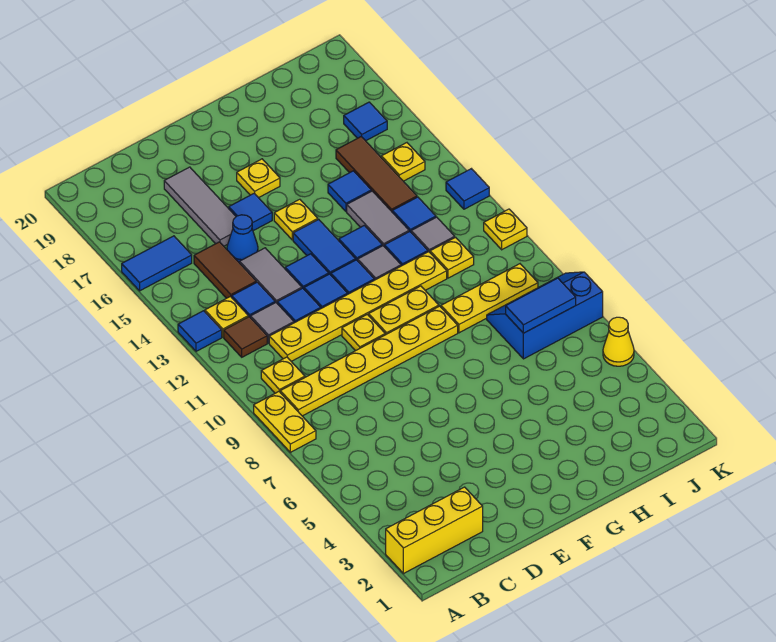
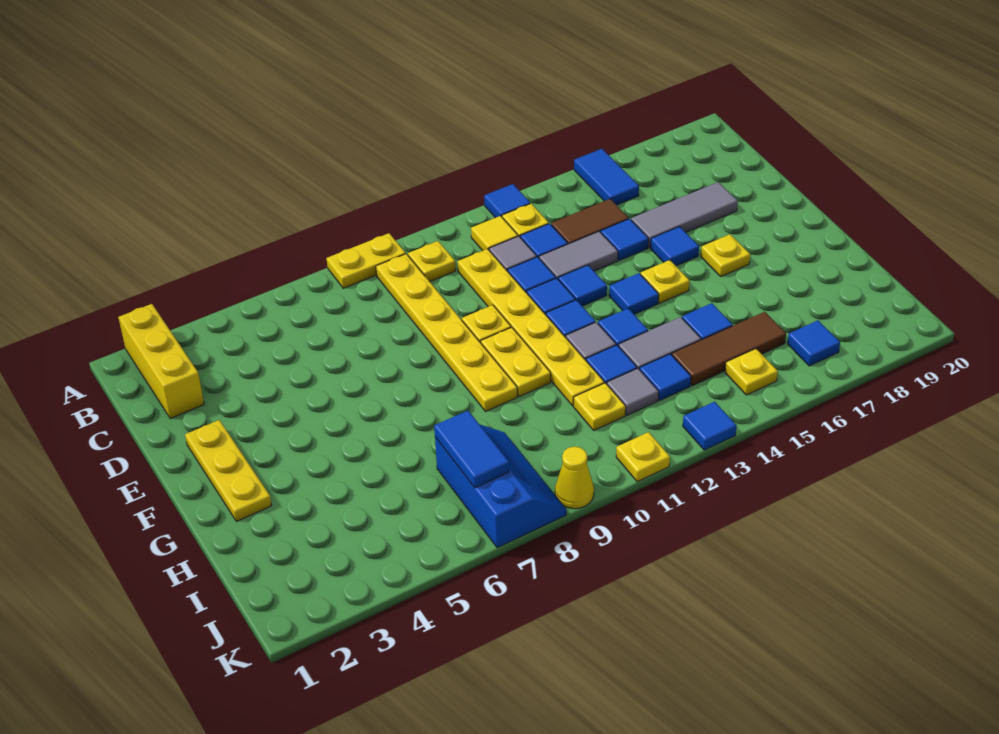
brown 1x1 tile [224,317,267,357] -> yellow 1x1 tile [471,216,518,251]
blue 1x1 cone [227,215,258,263] -> blue 1x1 tile [601,219,649,260]
blue 1x2 tile [293,219,356,275] -> blue 1x1 tile [609,273,659,314]
yellow 1x3 plate [441,264,538,333] -> yellow 1x3 plate moved to [185,420,272,521]
yellow 1x1 cone [603,317,634,366] -> yellow 1x1 cone moved to [555,447,594,509]

